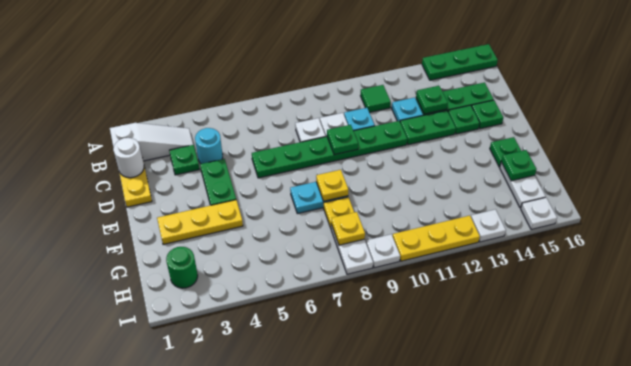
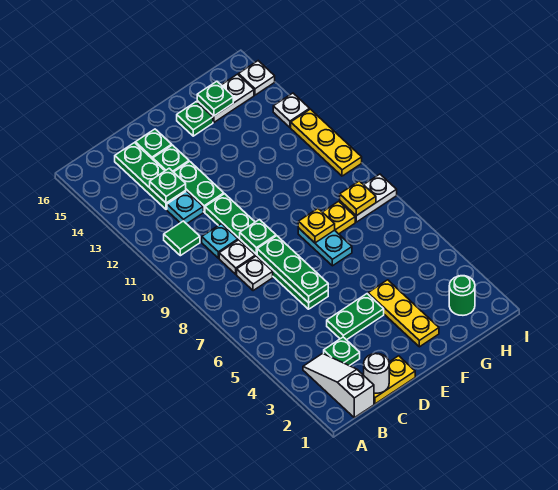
green 1x3 plate [422,44,498,80] -> green 1x3 plate moved to [257,236,328,303]
cyan 1x1 round brick [195,128,223,164] -> none
white 1x1 plate [366,234,400,268] -> none

